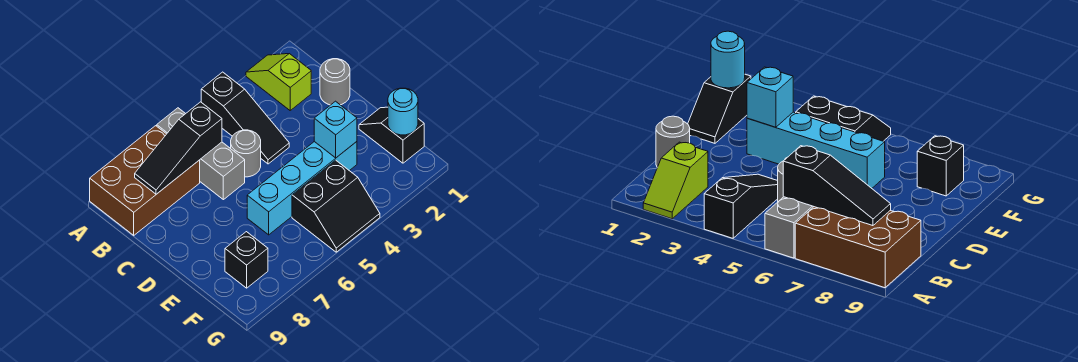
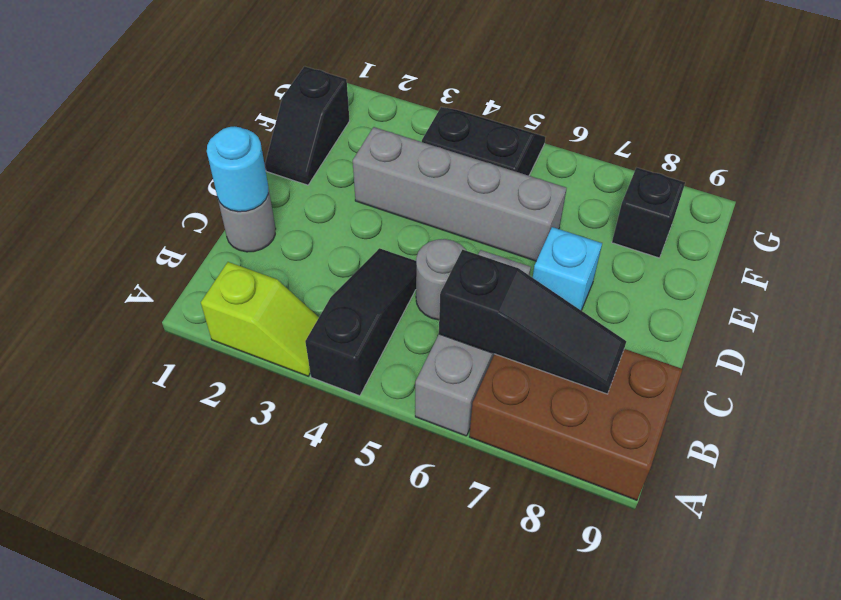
lime 1x2 slope [246,54,311,110] -> lime 1x2 slope turned to [201,262,319,376]
cyan 1x4 brick [247,142,357,235] -> grey 1x4 brick [353,127,567,261]
cyan 1x1 brick [314,101,357,158] -> cyan 1x1 brick moved to [533,227,602,311]
cyan 1x1 round brick [388,88,418,135] -> cyan 1x1 round brick moved to [207,126,268,212]

